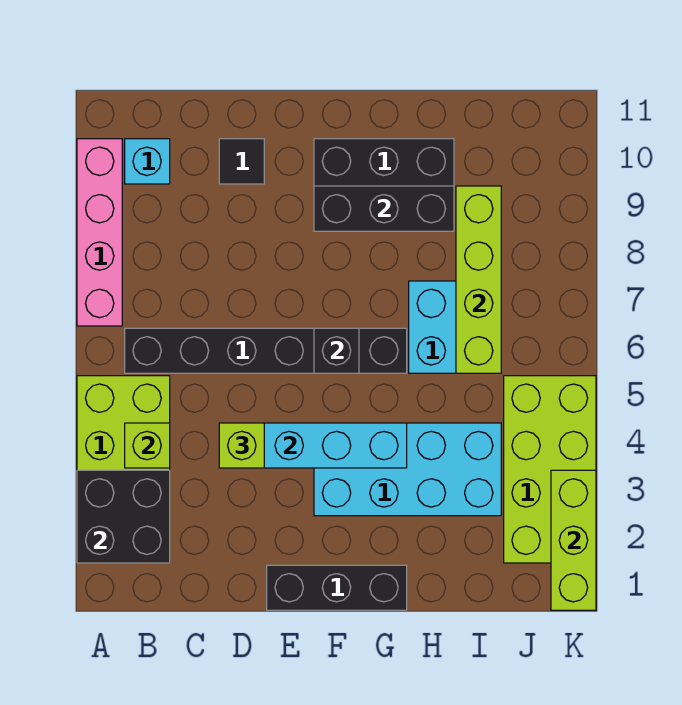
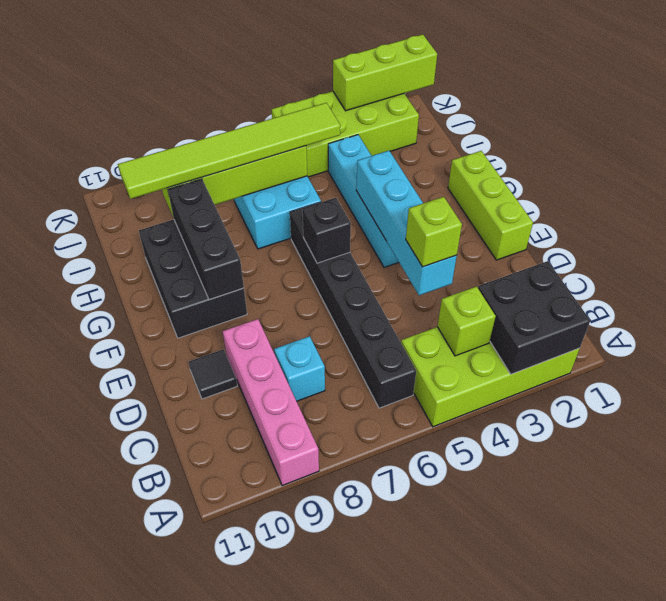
pink 1x4 brick [77,139,122,326] -> pink 1x4 brick turned to [223,319,319,486]
cyan 1x1 brick [125,139,170,184] -> cyan 1x1 brick moved to [274,336,325,401]
black 1x3 brick [267,565,407,610] -> lime 1x3 brick [448,151,533,260]
cyan 2x4 brick [314,423,501,516] -> cyan 1x4 brick [328,135,399,267]
none -> lime 1x6 tile [118,103,340,199]

